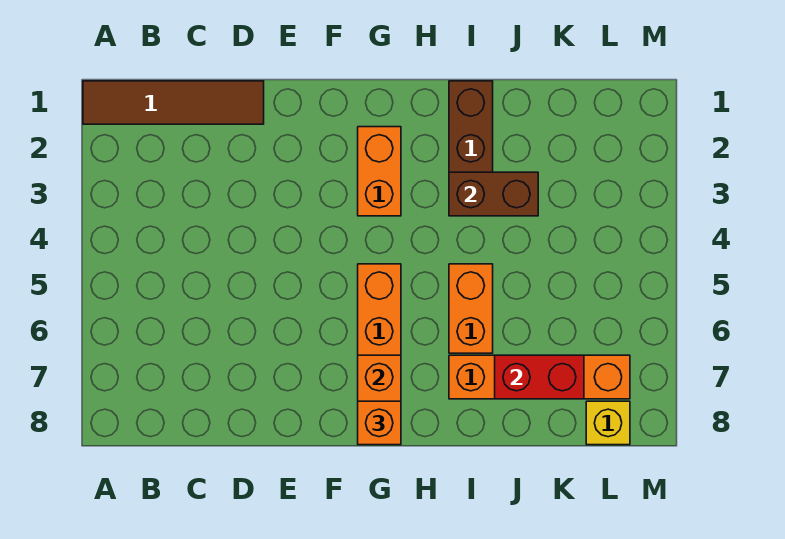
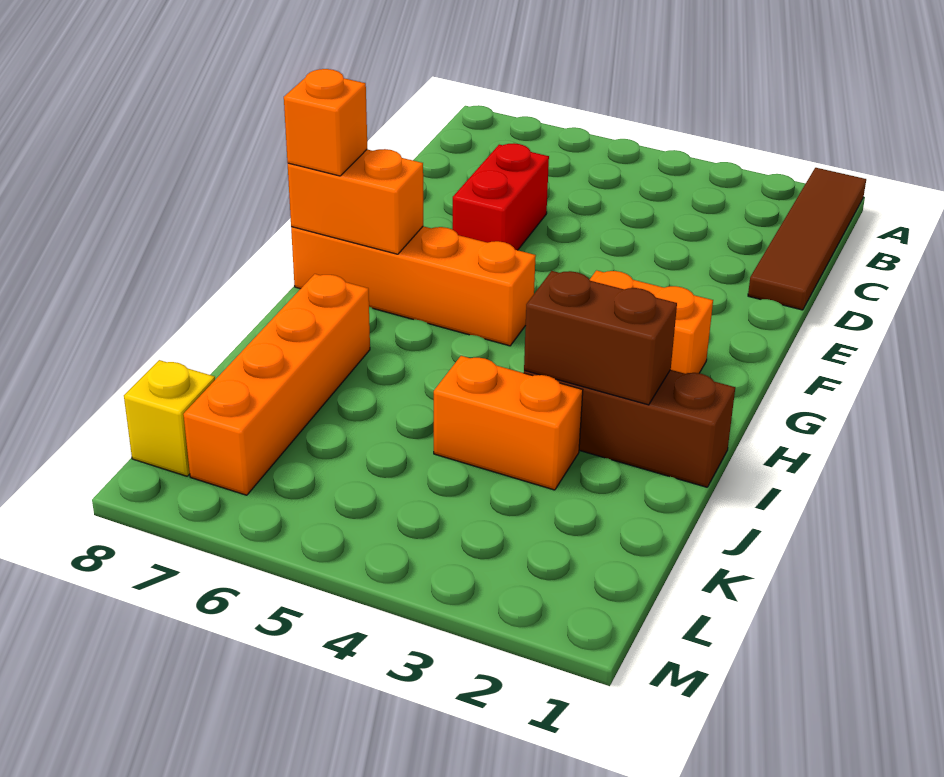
brown 1x2 brick [449,172,538,216] -> brown 1x2 brick turned to [524,271,677,405]
orange 1x2 brick [449,264,493,353] -> orange 1x2 brick moved to [434,356,583,490]
red 1x2 brick [495,355,584,399] -> red 1x2 brick moved to [453,143,549,250]

